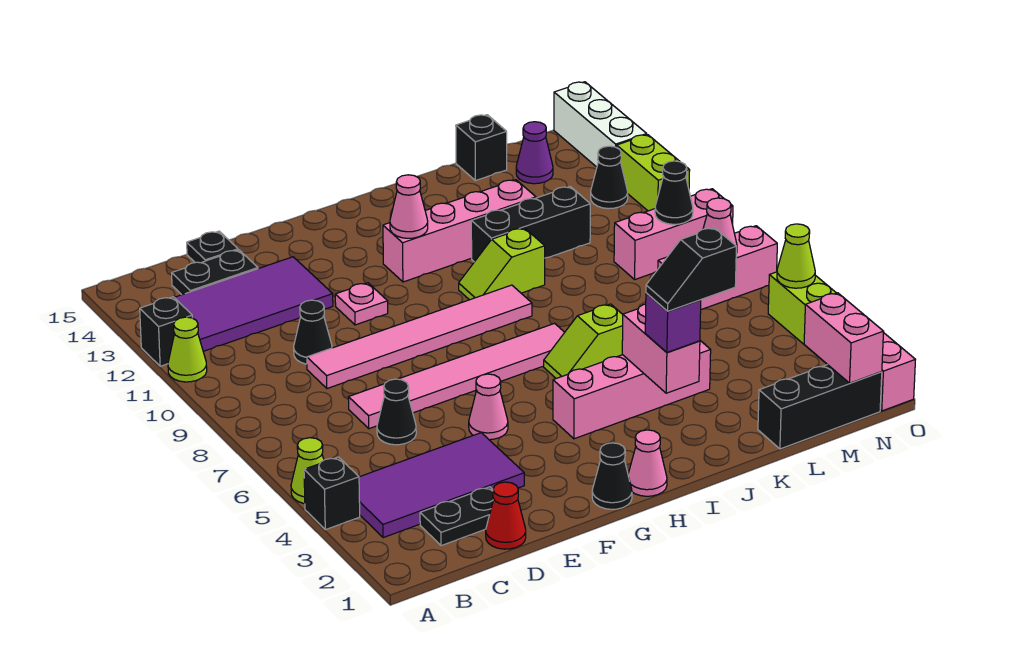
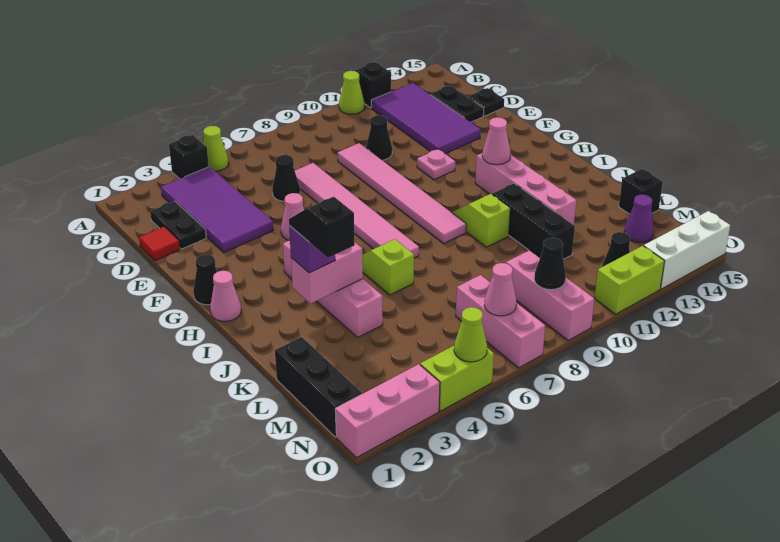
red 1x1 cone [486,482,526,549] -> red 1x1 tile [139,227,180,261]
pink 1x2 brick [804,293,884,383] -> none

